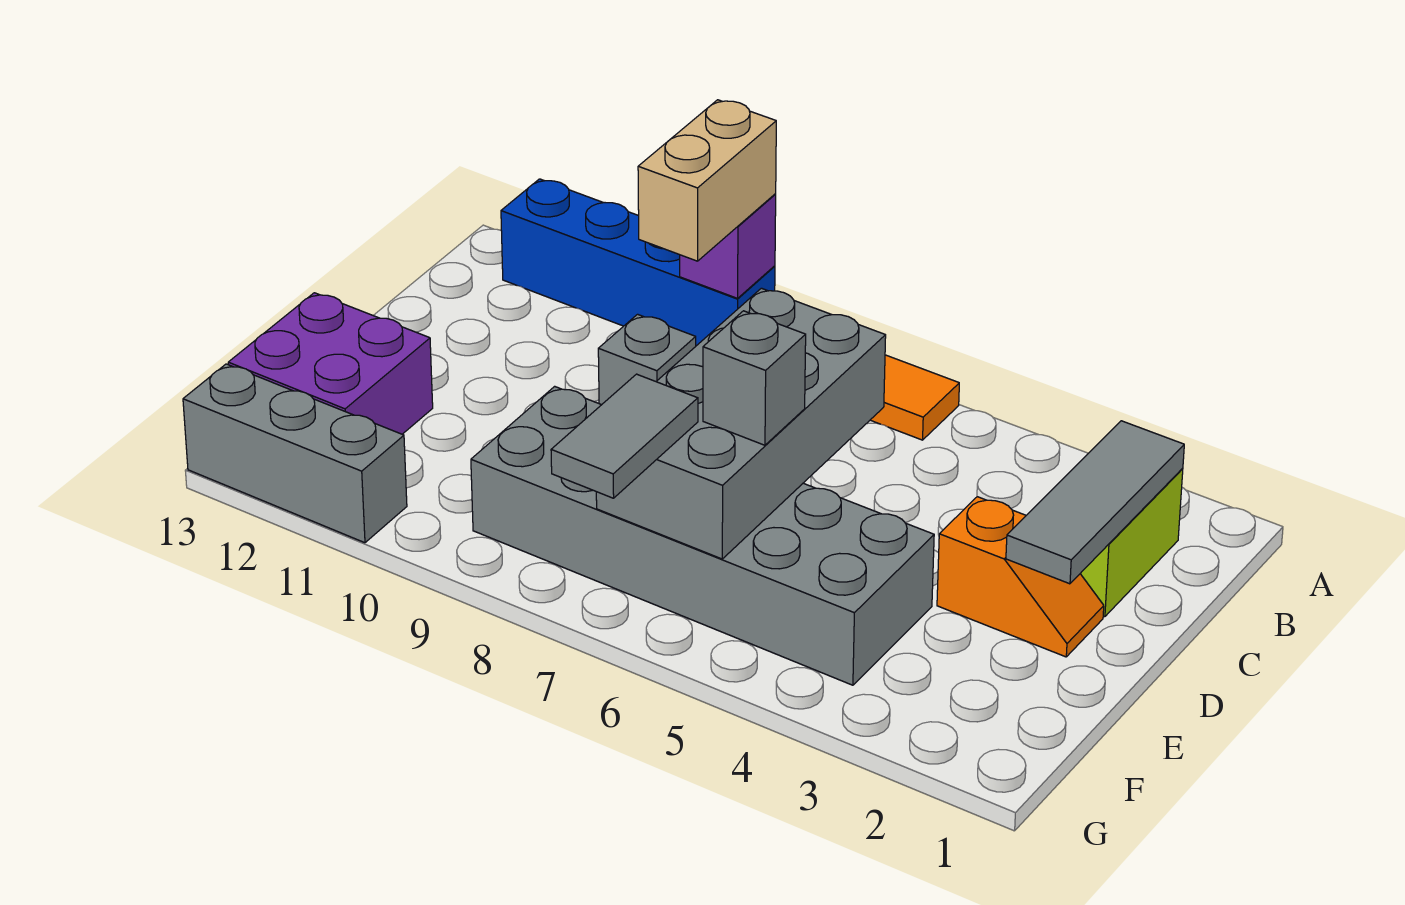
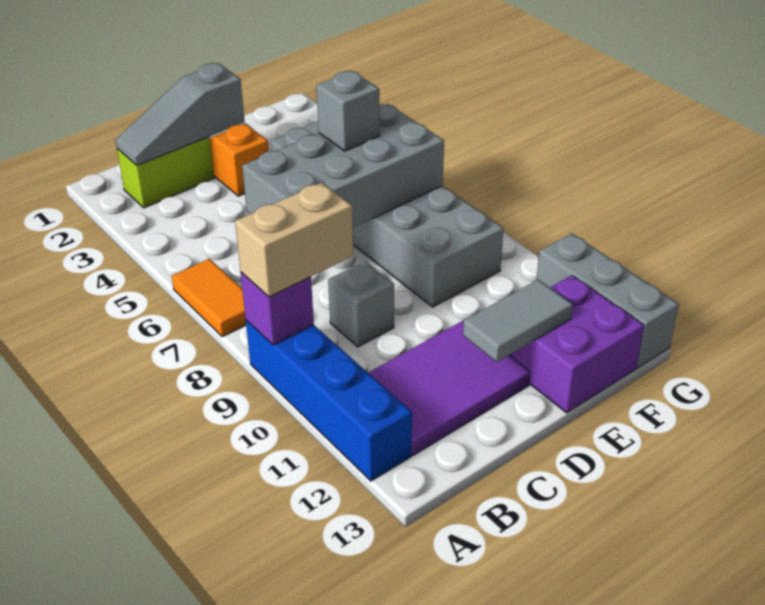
grey 1x3 tile [1006,421,1184,584] -> grey 1x3 slope [115,63,245,165]
none -> purple 2x3 tile [368,320,530,455]
grey 1x2 tile [551,374,698,498] -> grey 1x2 tile moved to [463,280,573,362]

